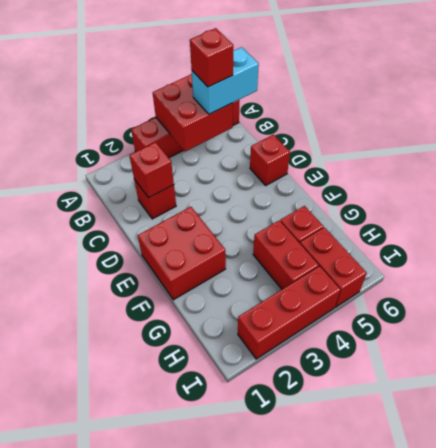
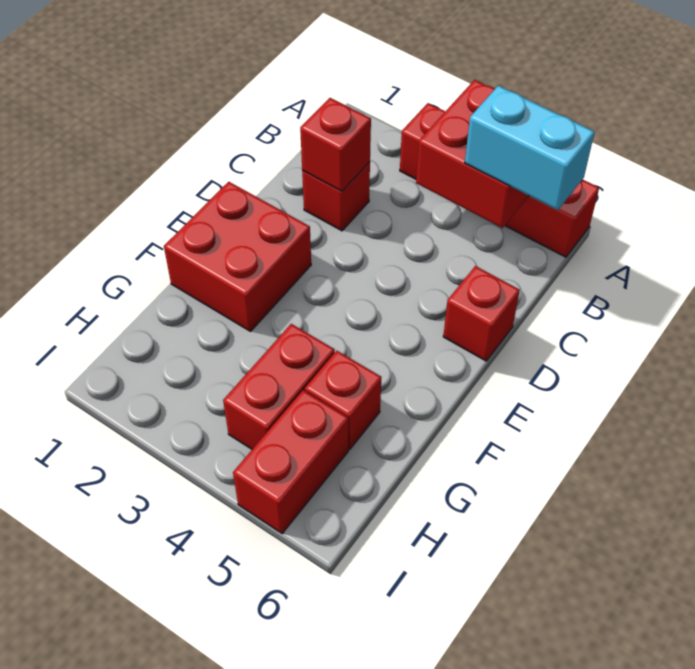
red 1x1 brick [190,28,233,87] -> none
red 1x3 brick [238,266,341,359] -> none

